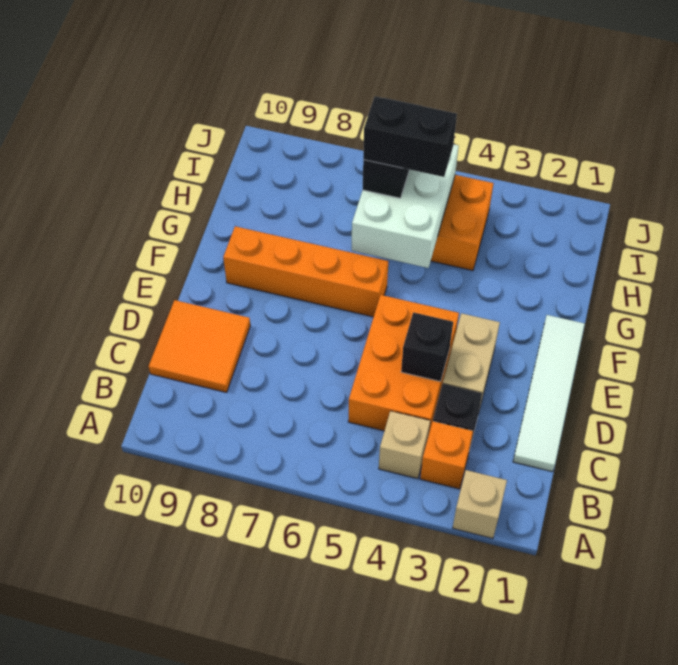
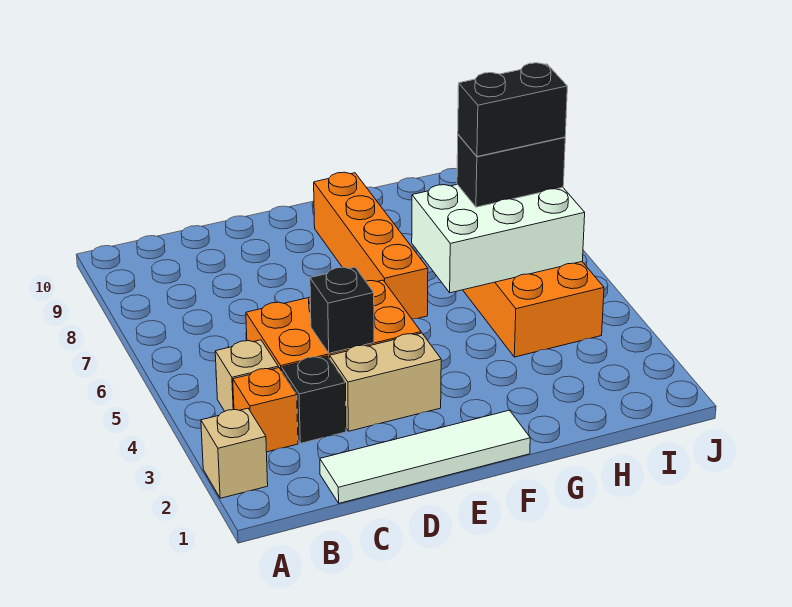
orange 2x2 tile [149,300,250,393] -> none
black 1x2 brick [363,96,457,177] -> black 1x2 brick turned to [458,63,567,157]

